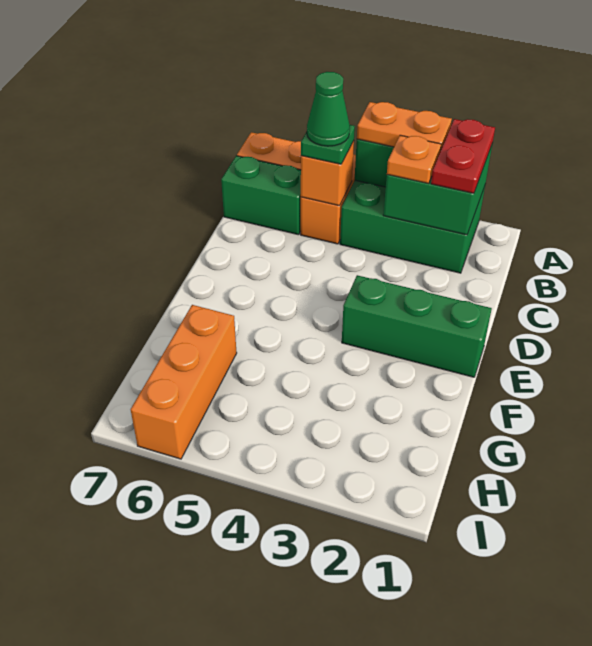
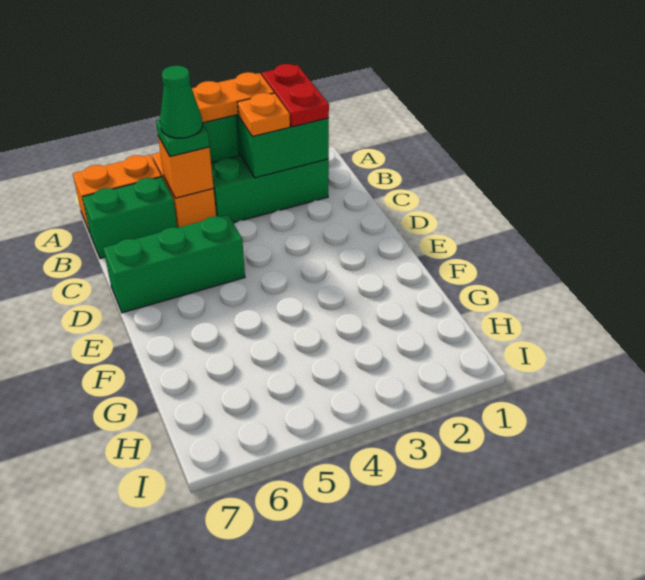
green 1x3 brick [342,275,492,377] -> green 1x3 brick moved to [103,215,245,313]
orange 1x3 brick [131,305,237,459] -> none

